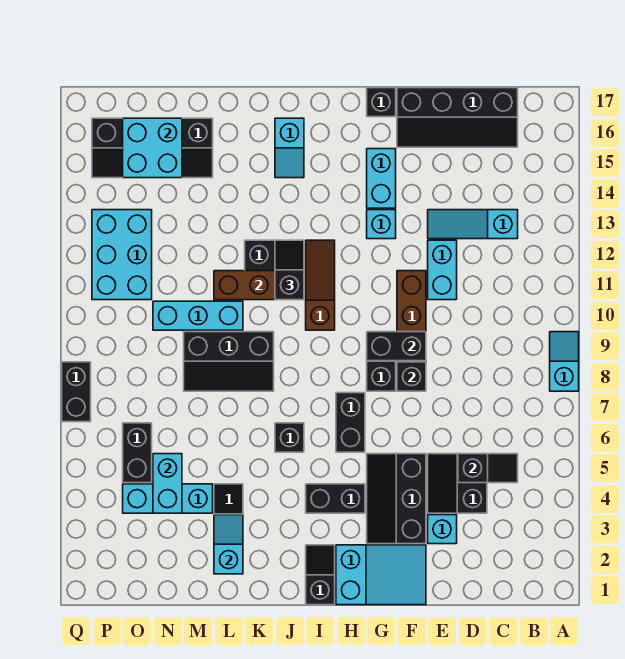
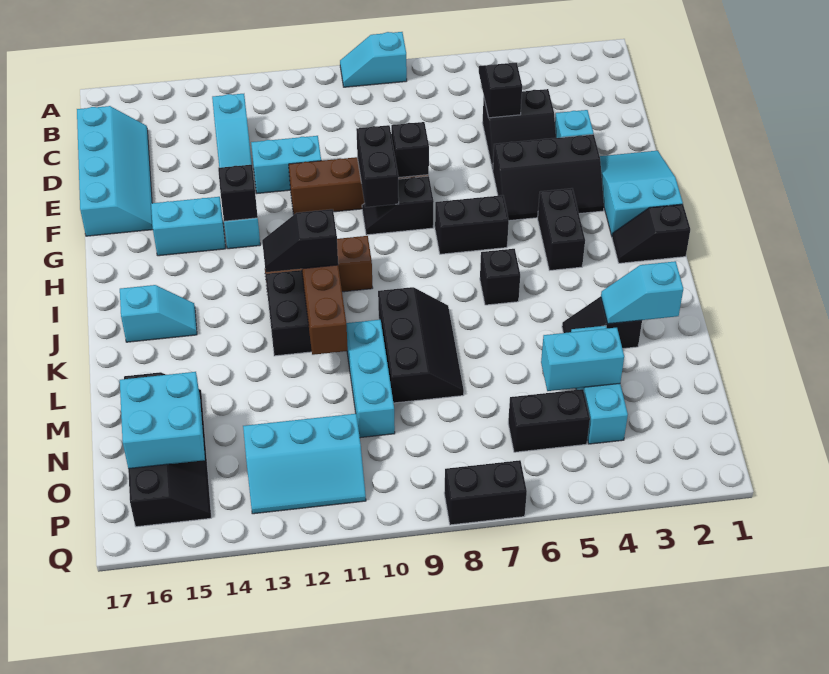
black 2x4 slope [397,88,518,147] -> cyan 2x4 slope [77,106,153,236]
black 1x1 brick [367,88,396,117] -> black 1x1 brick moved to [218,165,258,221]
cyan 2x3 brick [92,210,152,300] -> cyan 2x3 slope [243,414,366,514]

